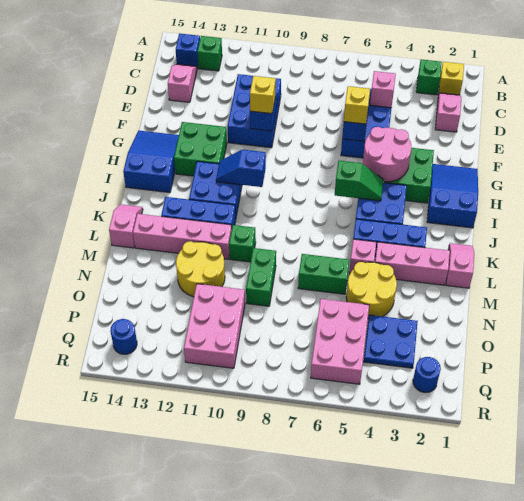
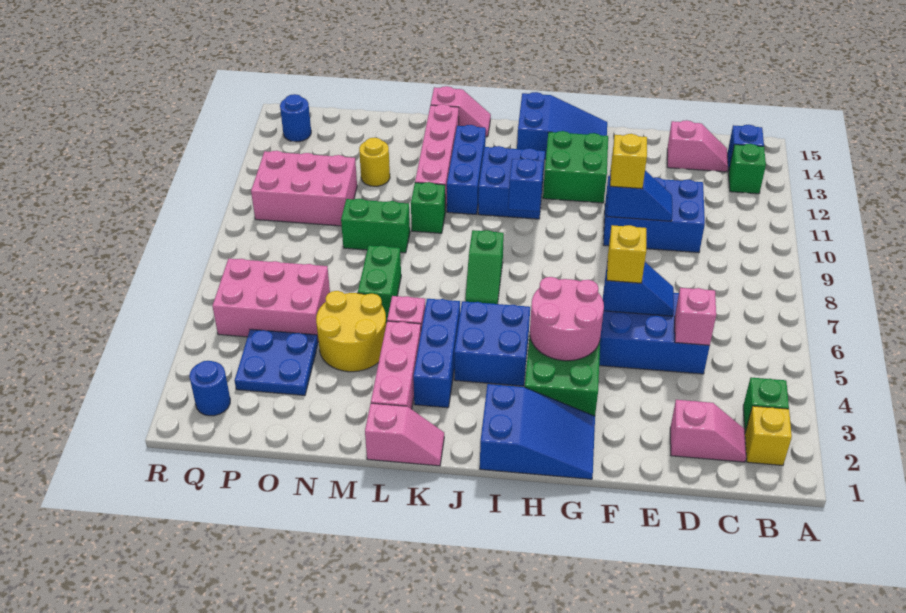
green 1x2 slope [335,161,383,201] -> green 1x2 slope moved to [465,230,504,304]
yellow 2x2 round brick [176,241,225,297] -> yellow 1x1 round brick [359,138,390,186]

